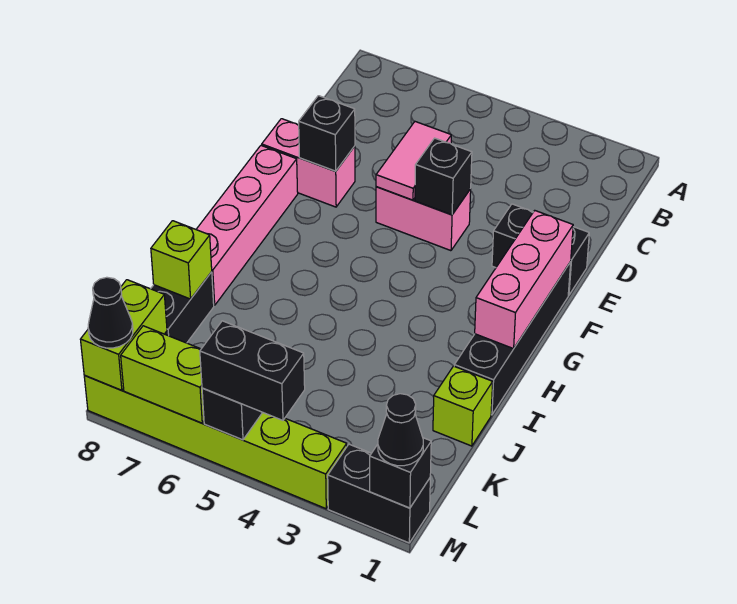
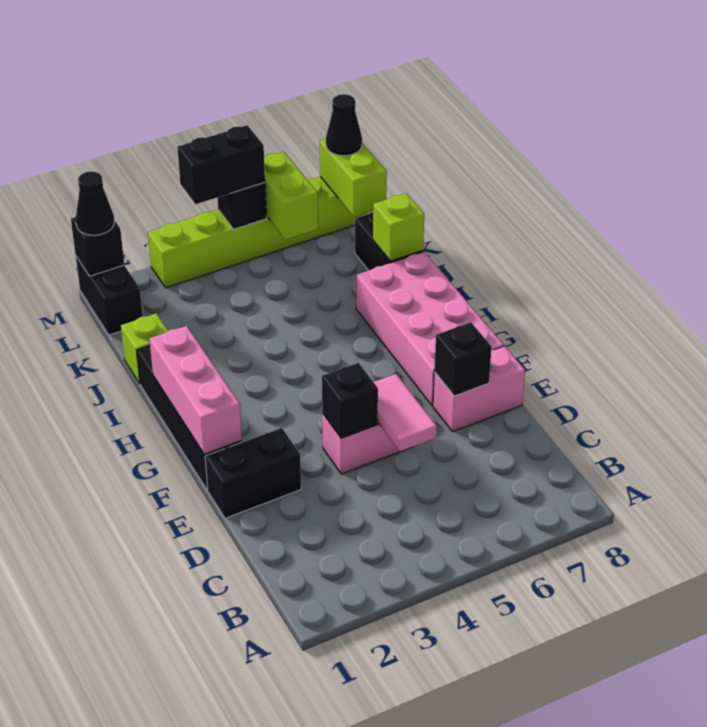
pink 1x4 brick [196,145,298,305] -> pink 2x4 brick [356,252,504,406]
black 1x2 brick [328,444,430,543] -> black 1x2 brick turned to [76,257,143,335]
lime 1x2 brick [121,326,204,423] -> lime 1x2 brick turned to [264,152,318,240]

